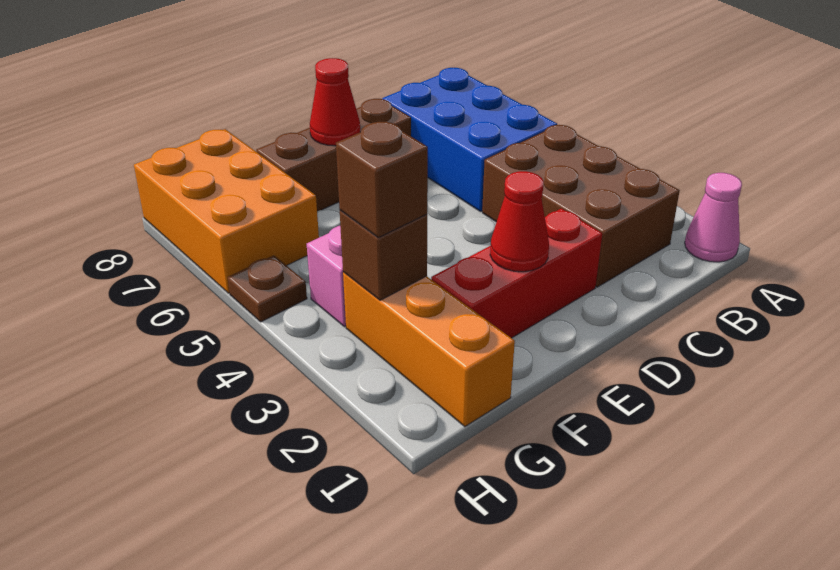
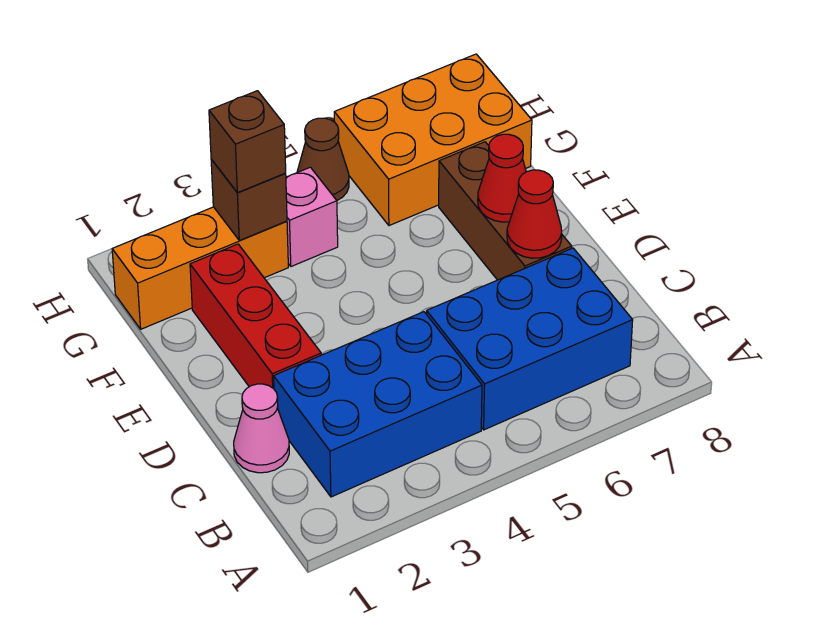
pink 1x1 cone [685,173,742,262] -> pink 1x1 cone moved to [234,384,289,473]
brown 2x3 brick [482,125,680,287] -> blue 2x3 brick [274,312,482,497]
red 1x1 cone [490,171,549,272] -> red 1x1 cone moved to [507,170,562,258]
brown 1x1 plate [228,255,307,322] -> brown 1x1 cone [297,118,349,200]

